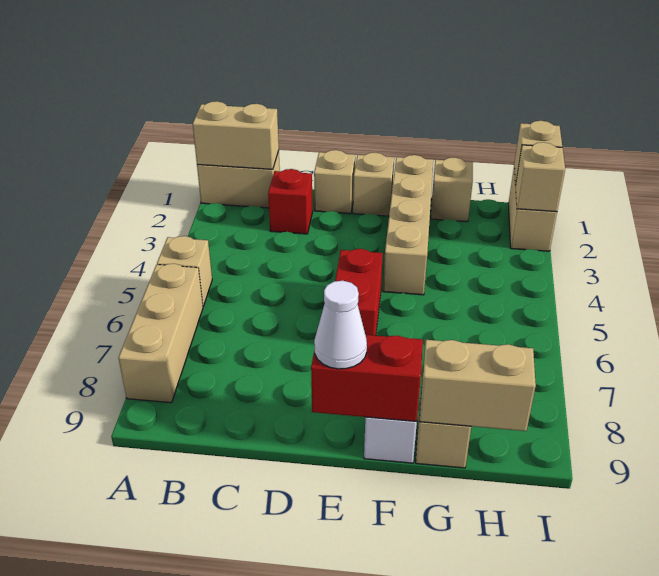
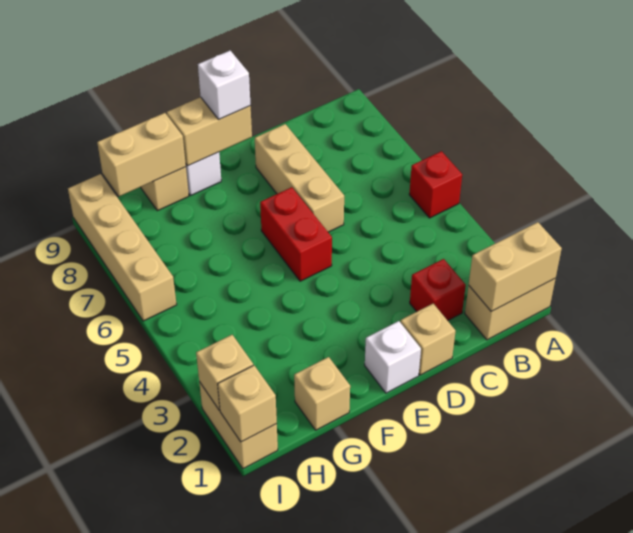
tan 1x1 brick [157,236,212,306] -> red 1x1 brick [409,151,462,218]
tan 1x3 brick [119,264,203,403] -> tan 1x3 brick moved to [255,124,344,232]
tan 1x1 brick [353,153,394,216] -> white 1x1 brick [365,321,421,393]
red 1x2 brick [311,335,423,421] -> tan 1x2 brick [167,97,252,166]
white 1x1 cone [314,281,367,369] -> white 1x1 brick [198,51,251,119]
tan 1x4 brick [383,155,433,295] -> tan 1x4 brick moved to [68,174,177,321]

